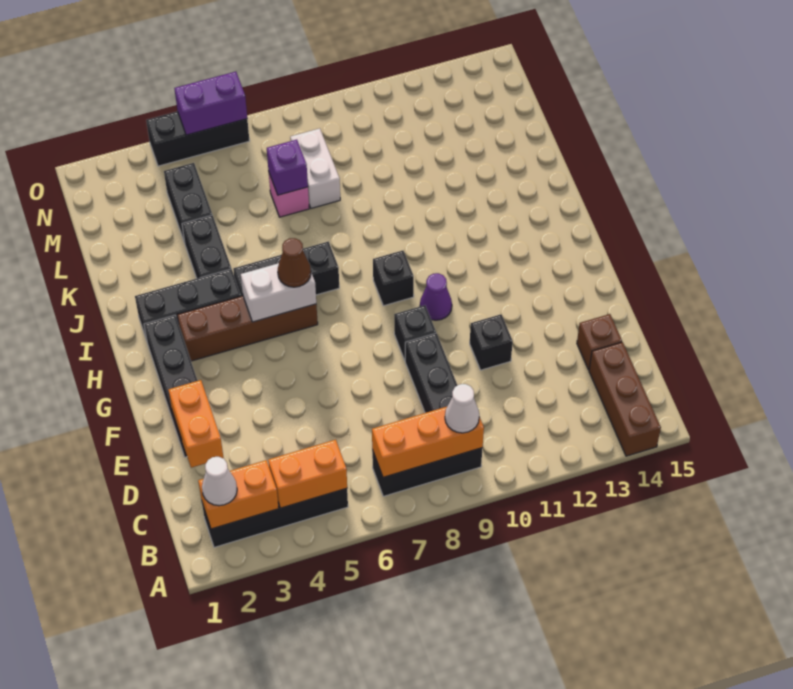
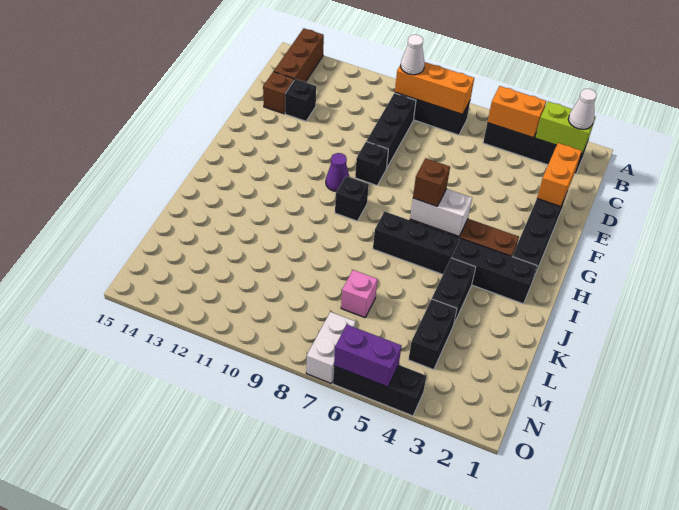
orange 1x2 brick [198,460,279,529] -> lime 1x2 brick [535,101,595,154]
black 1x1 brick [470,314,513,370] -> black 1x1 brick moved to [285,79,316,121]
brown 1x1 cone [278,238,311,287] -> brown 1x1 brick [413,158,450,206]
purple 1x1 brick [267,140,308,195] -> none
white 1x2 brick [290,128,340,208] -> white 1x2 brick moved to [306,312,355,384]

